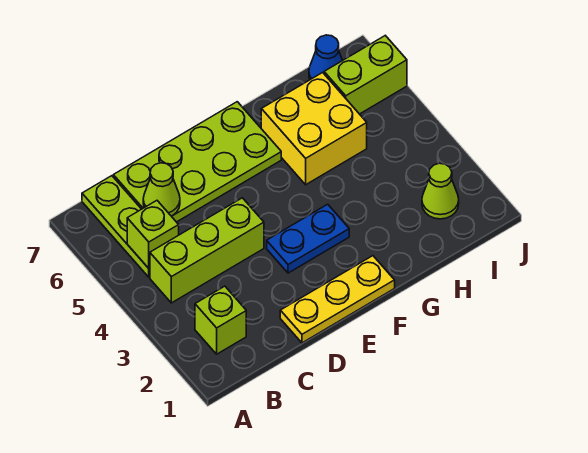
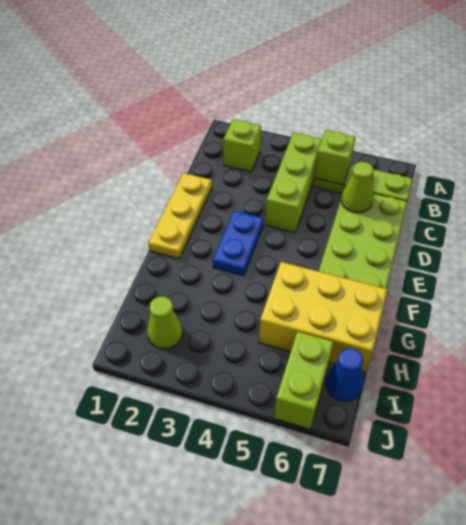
yellow 2x2 brick [261,73,367,185] -> yellow 2x3 brick [259,262,387,373]

